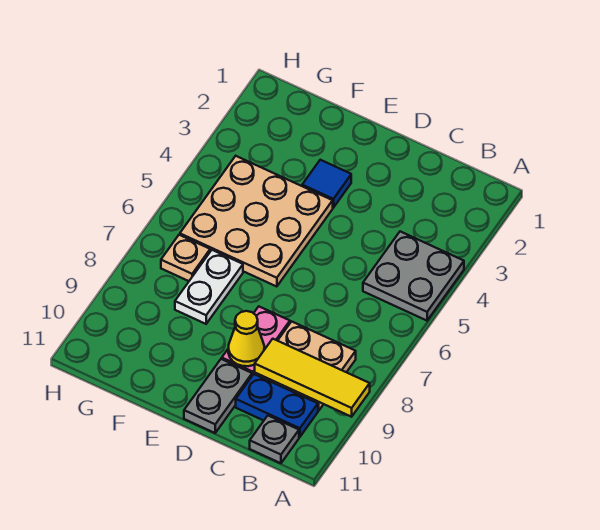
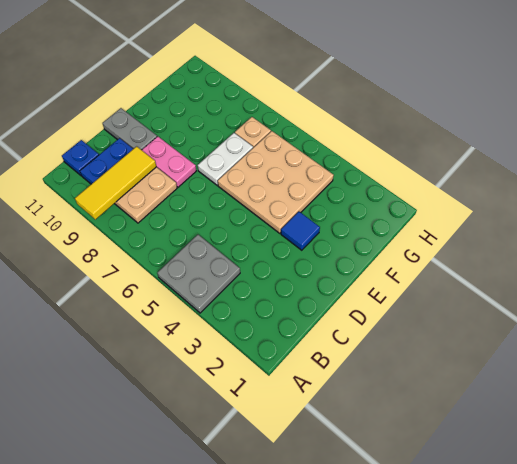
grey 1x1 plate [250,416,299,463] -> blue 1x1 plate [62,140,99,176]
yellow 1x1 cone [228,311,264,366] -> none
white 1x2 plate [175,250,243,324] -> white 1x2 plate turned to [198,133,253,185]

